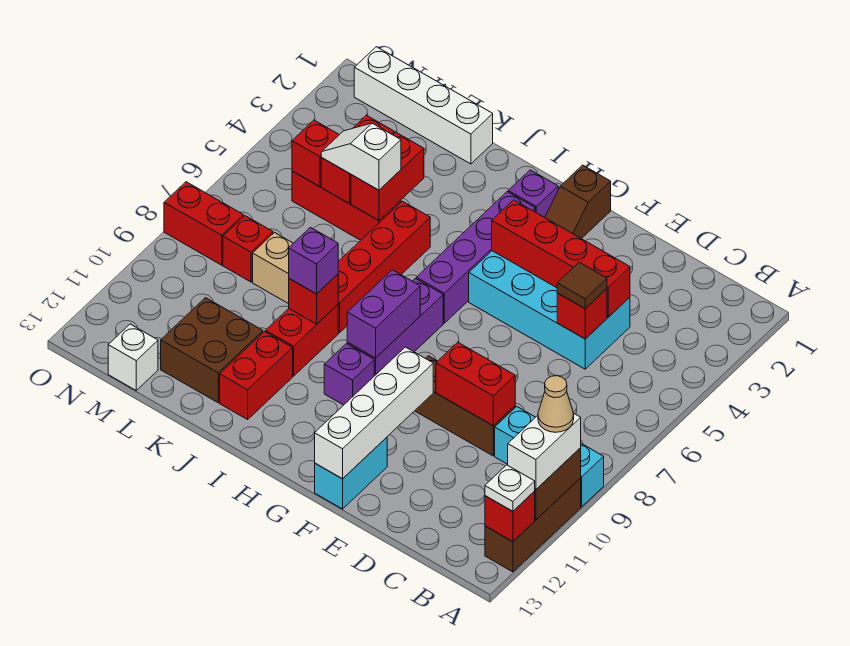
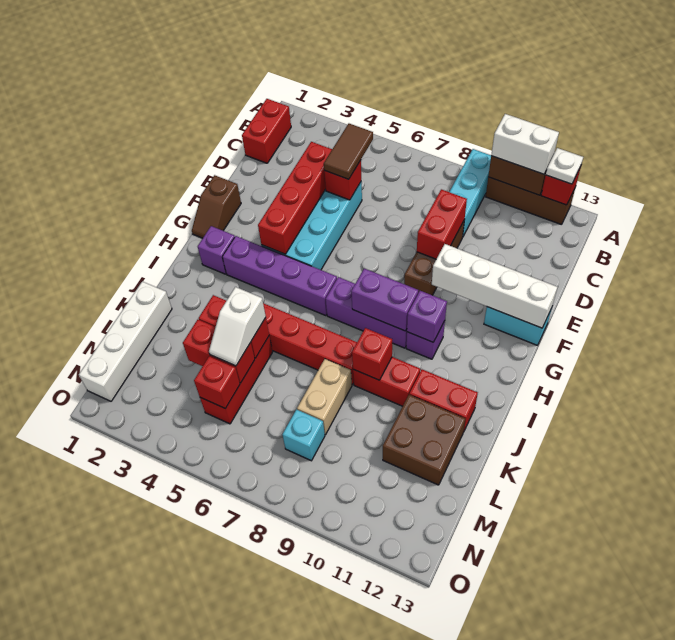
tan 1x1 cone [538,376,574,432] -> none
brown 1x1 tile [557,262,607,309] -> brown 1x2 tile [324,124,373,179]
brown 1x2 slope [545,165,611,239] -> brown 1x2 slope turned to [192,175,241,238]
purple 1x1 brick [289,227,338,294] -> purple 1x1 brick moved to [407,291,447,342]
red 1x1 brick [223,216,273,282] -> cyan 1x1 brick [282,409,325,461]
white 1x1 brick [108,324,158,390] -> none
red 1x2 brick [164,182,244,265] -> red 1x2 brick moved to [242,99,291,163]

